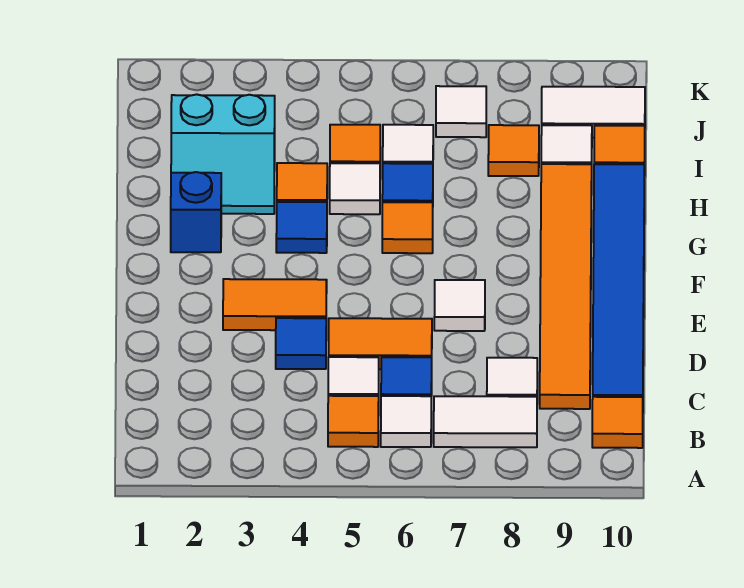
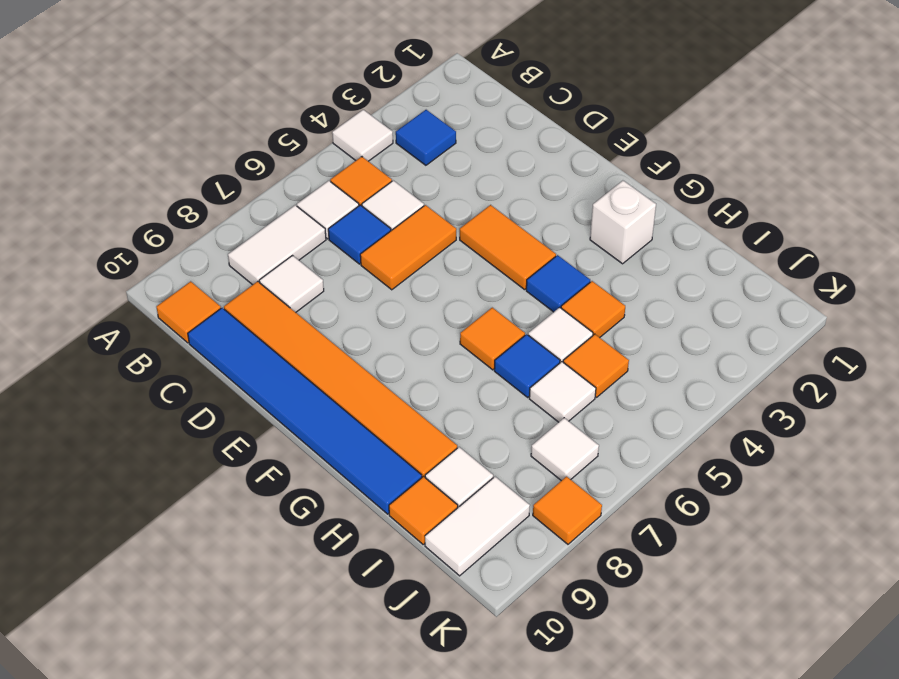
blue 1x1 tile [276,318,326,369] -> blue 1x1 tile moved to [396,110,456,165]
orange 1x2 tile [223,279,327,330] -> orange 1x2 tile turned to [460,205,556,290]
white 1x1 tile [434,280,485,331] -> white 1x1 tile moved to [332,110,393,161]
blue 1x1 brick [171,172,221,252] -> white 1x1 brick [590,181,656,264]
cyan 2x2 slope [171,94,275,214] -> none
orange 1x1 tile [488,125,539,176] -> orange 1x1 tile moved to [533,476,602,544]

